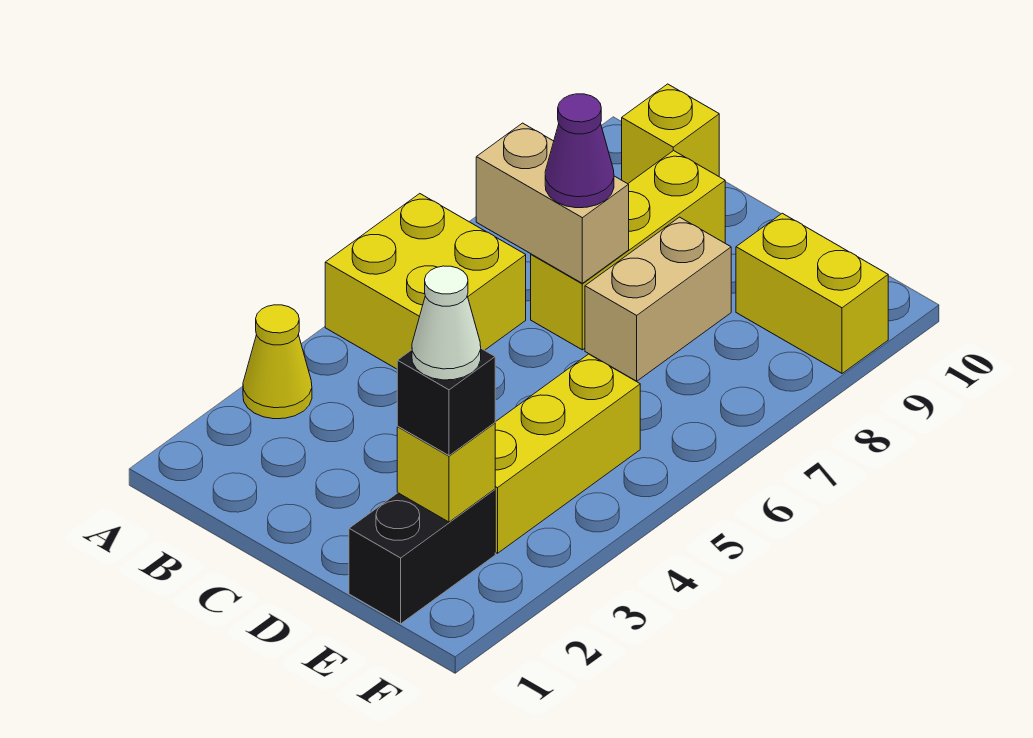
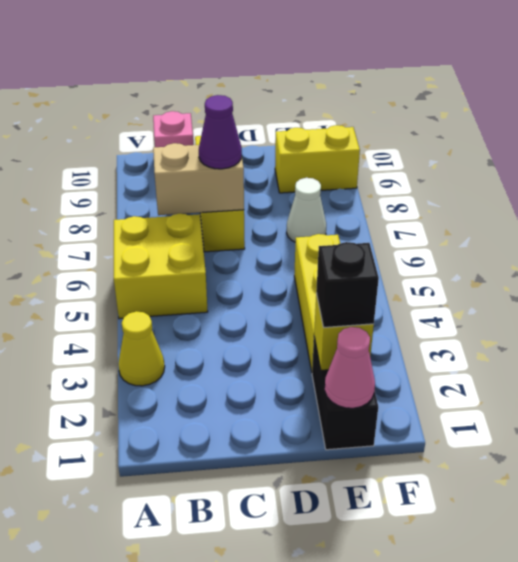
yellow 1x1 brick [622,84,719,184] -> pink 1x1 brick [153,111,193,147]
tan 1x2 brick [585,217,731,381] -> none
none -> pink 1x1 cone [325,327,375,408]
white 1x1 cone [412,266,481,380] -> white 1x1 cone moved to [287,178,326,242]

